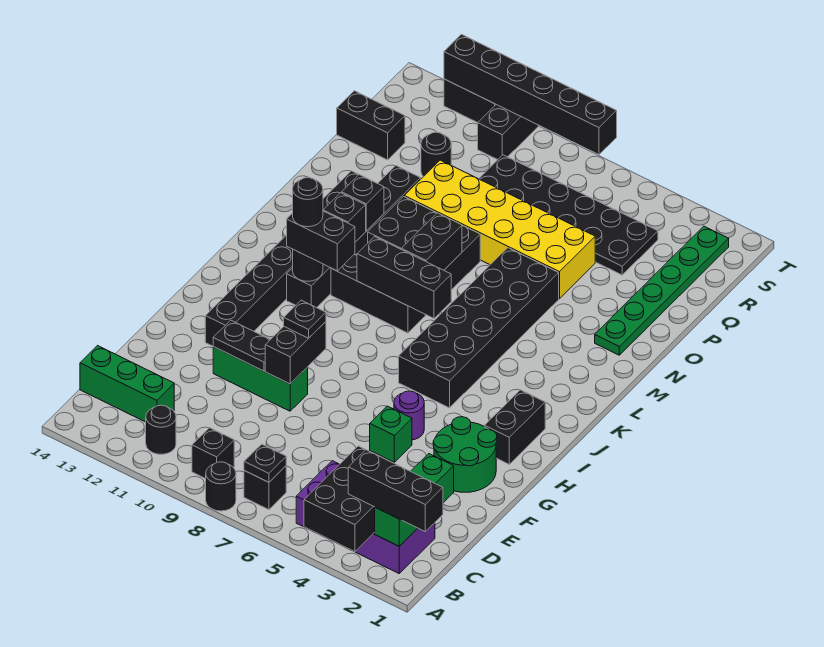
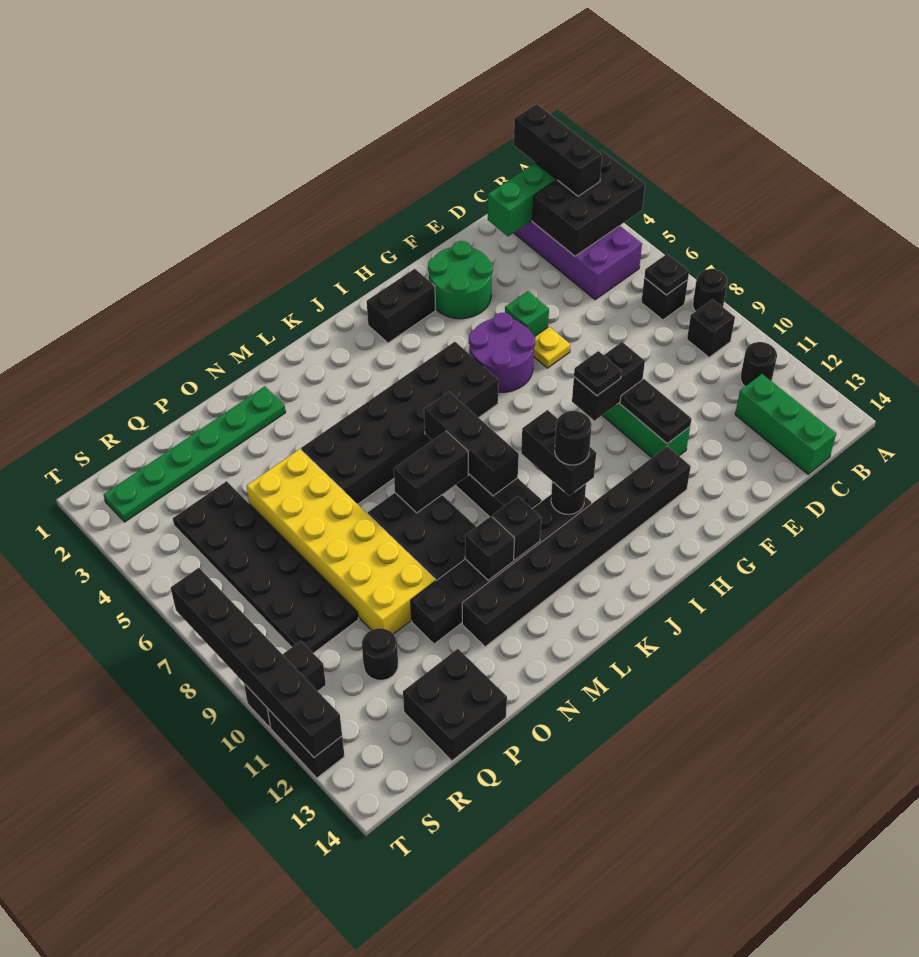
none -> yellow 1x1 plate [534,327,570,368]
purple 1x1 round brick [394,391,424,440] -> purple 2x2 round brick [469,313,535,392]
black 1x2 brick [337,91,405,160] -> black 2x2 brick [403,649,507,761]

